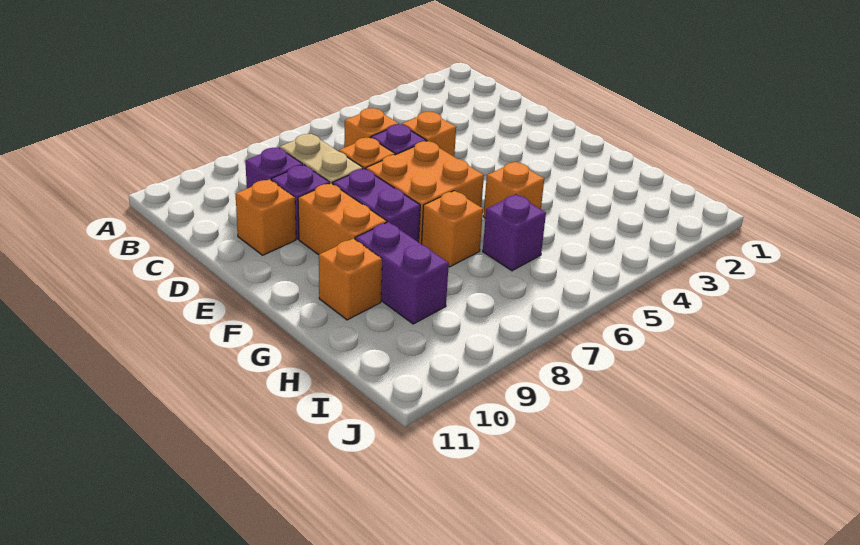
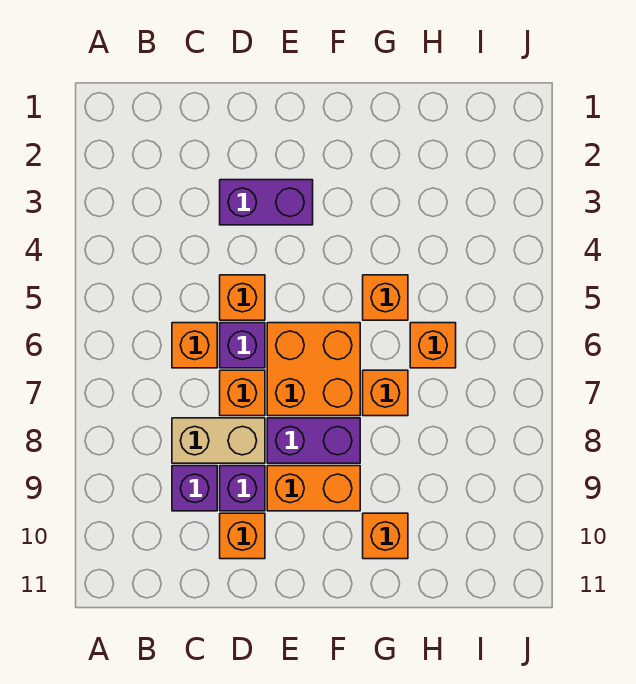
purple 1x2 brick [355,222,449,324] -> purple 1x2 brick moved to [220,180,313,225]
purple 1x1 brick [483,194,546,271] -> orange 1x1 brick [410,323,456,368]

